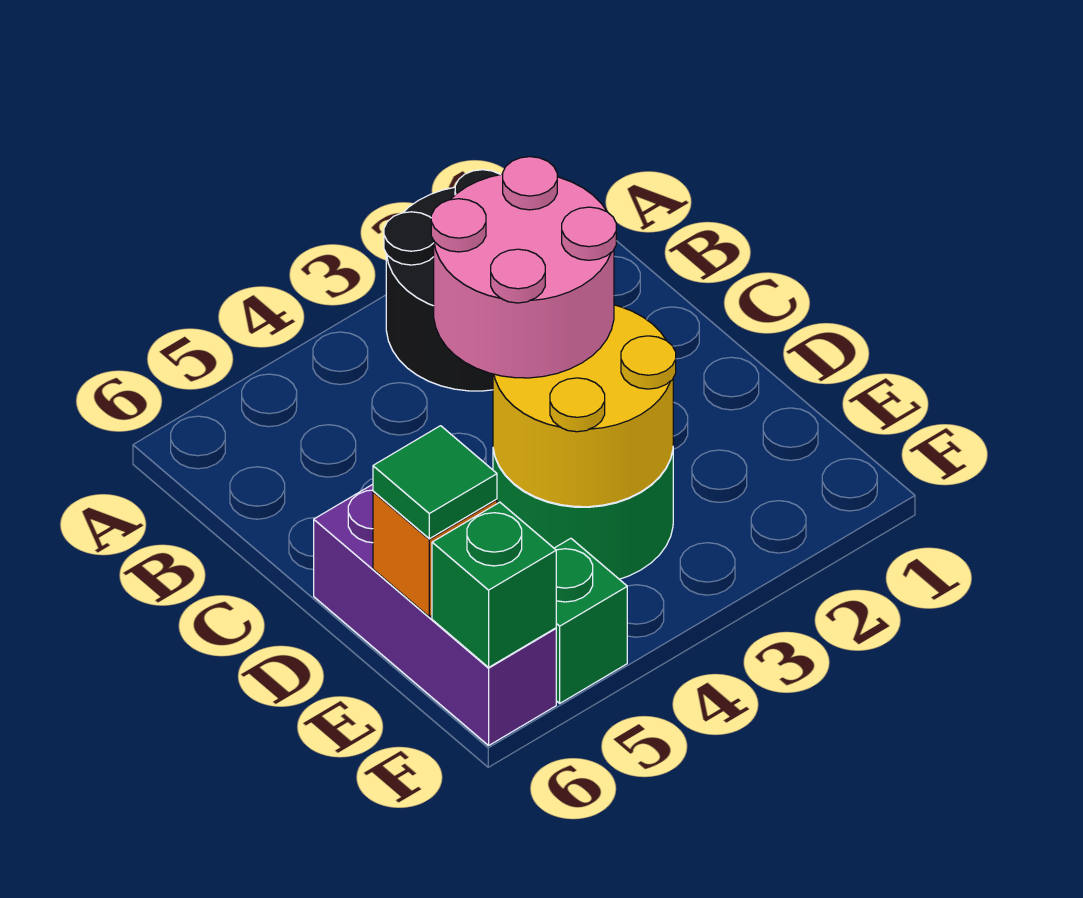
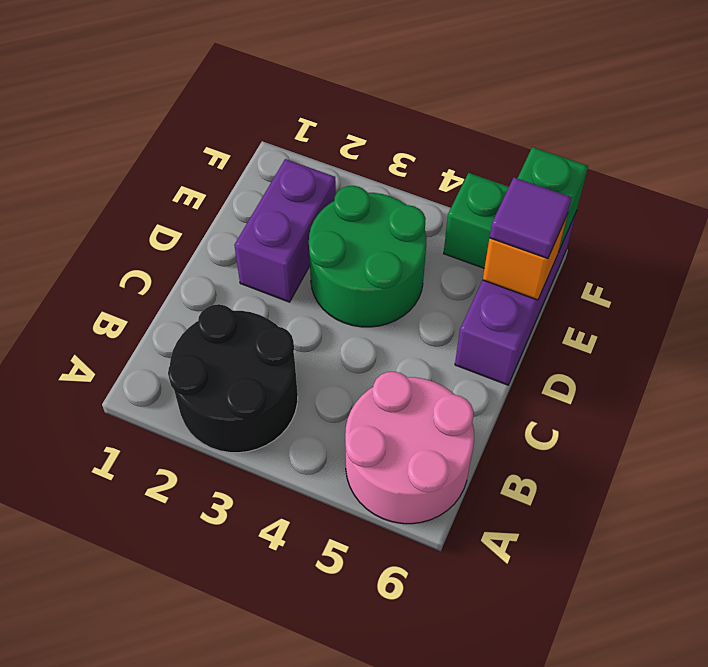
pink 2x2 round brick [431,157,616,378] -> pink 2x2 round brick moved to [345,372,474,524]
none -> purple 1x2 brick [234,159,336,302]
yellow 2x2 round brick [493,305,676,507] -> none
green 1x1 tile [373,426,497,539] -> purple 1x1 tile [490,177,572,259]

